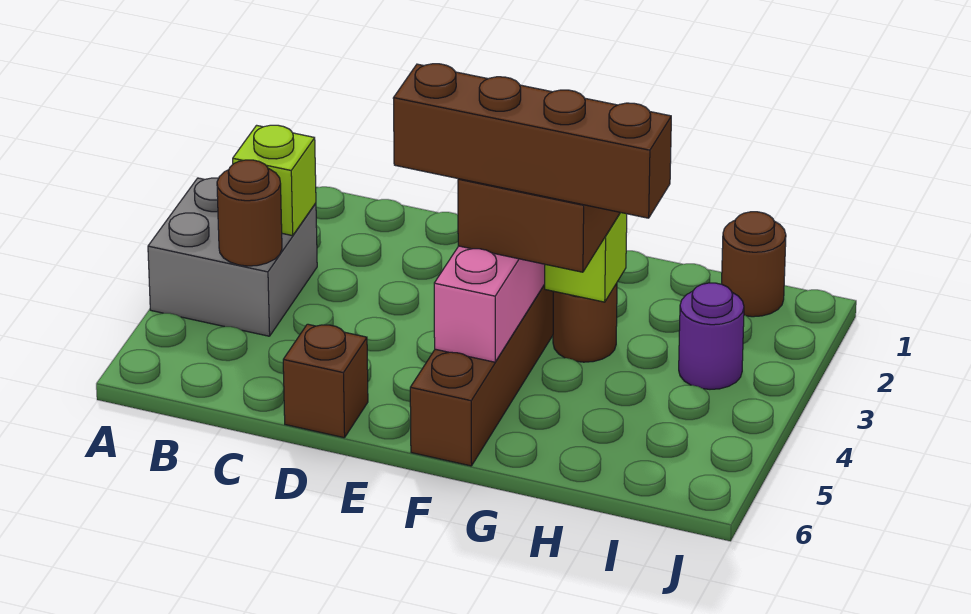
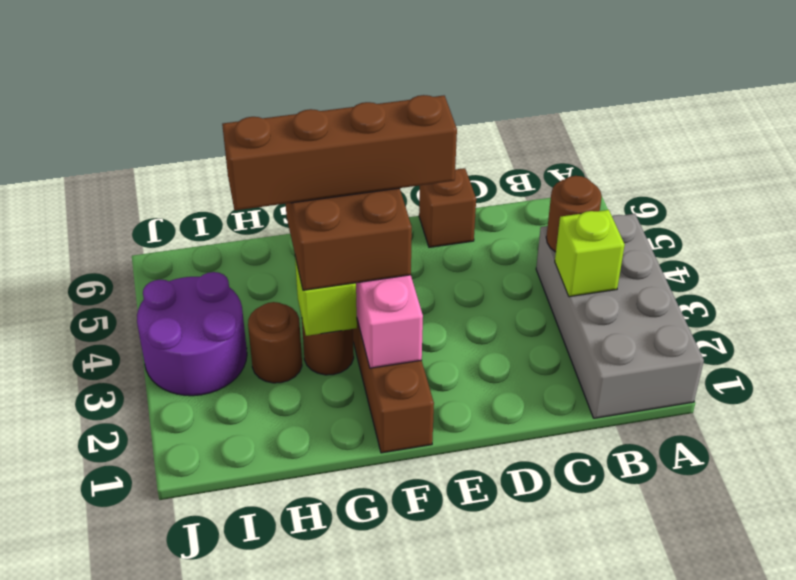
grey 2x2 brick [148,178,317,336] -> grey 2x4 brick [536,214,704,418]
brown 1x1 round brick [722,212,786,317] -> brown 1x1 round brick moved to [248,302,302,383]
purple 1x1 round brick [679,283,744,389] -> purple 2x2 round brick [137,272,247,396]

